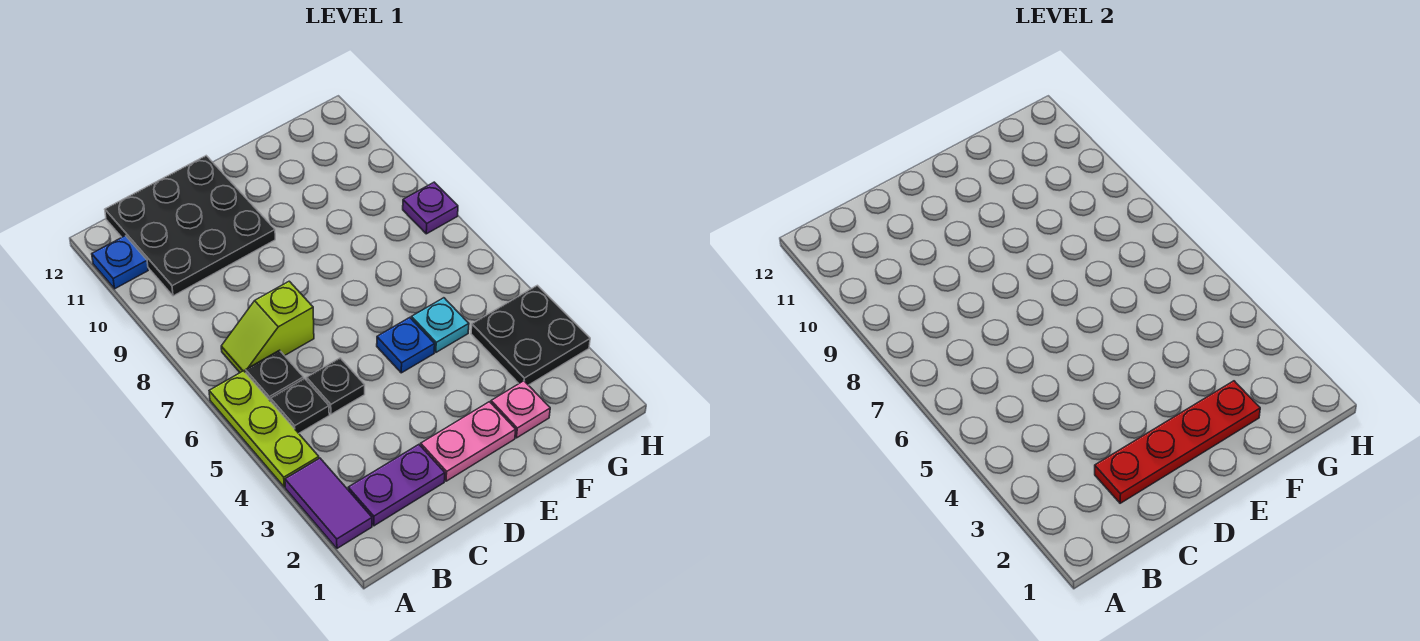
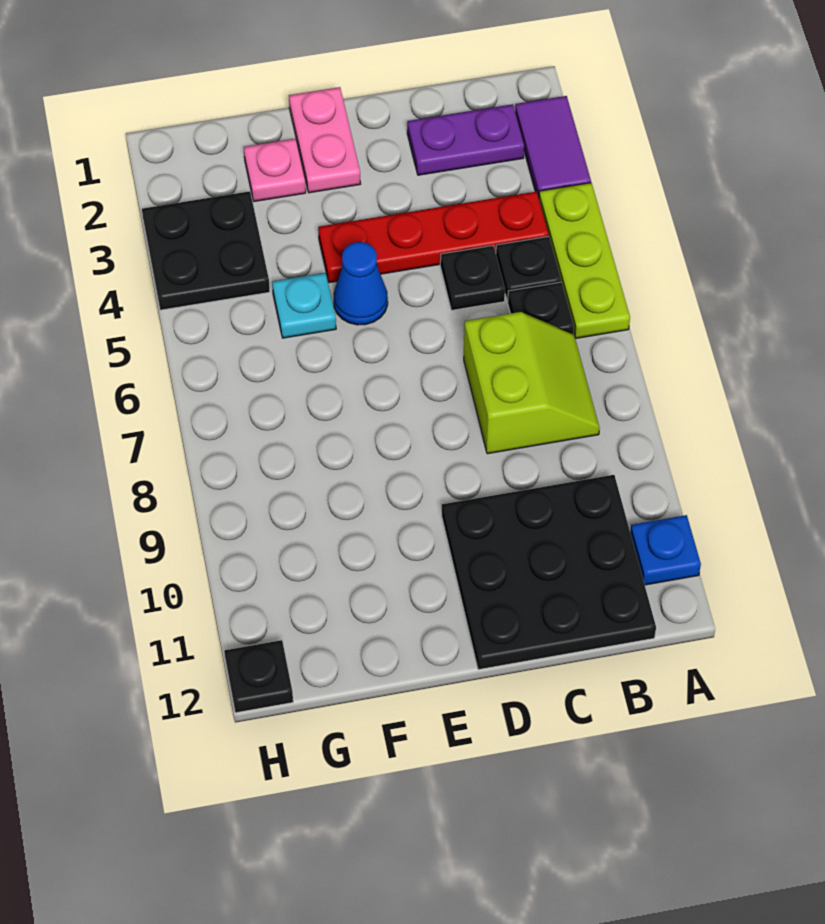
lime 1x2 slope [221,281,314,373] -> lime 2x2 slope [464,312,600,454]
red 1x4 plate [1095,381,1260,503] -> red 1x4 plate moved to [318,192,549,283]
pink 1x2 plate [421,402,516,481] -> pink 1x2 plate turned to [289,87,361,193]
blue 1x1 plate [377,318,435,373] -> blue 1x1 cone [334,242,388,325]
purple 1x1 plate [403,182,458,234] -> none
none -> black 1x1 plate [224,640,293,713]

